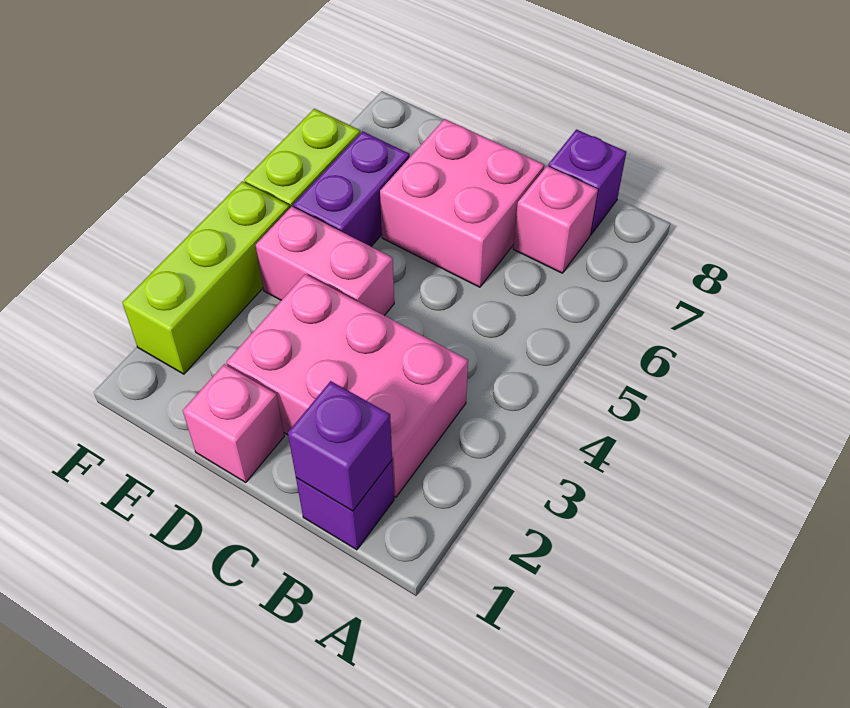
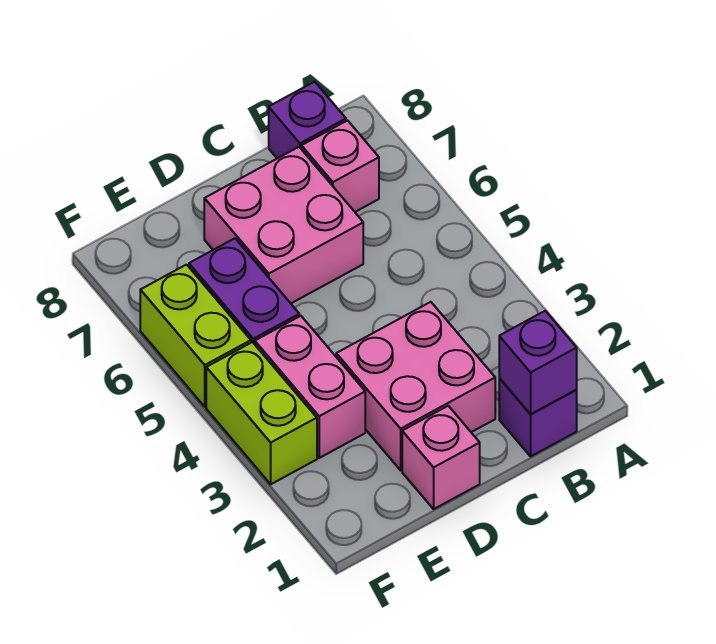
pink 2x3 brick [226,274,468,497] -> pink 2x2 brick [336,302,495,470]
pink 1x2 brick [256,206,394,316] -> pink 1x2 brick turned to [255,316,365,458]
lime 1x3 brick [122,181,290,374] -> lime 1x2 brick [206,342,317,484]

